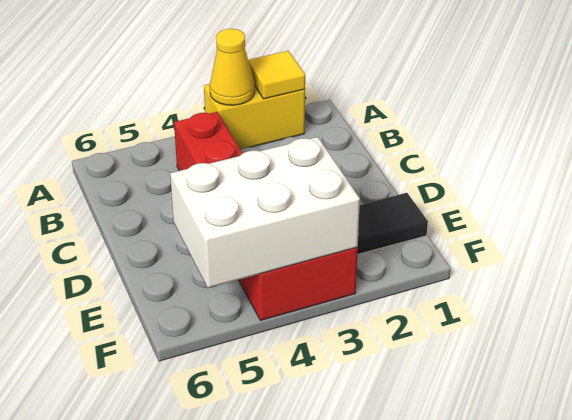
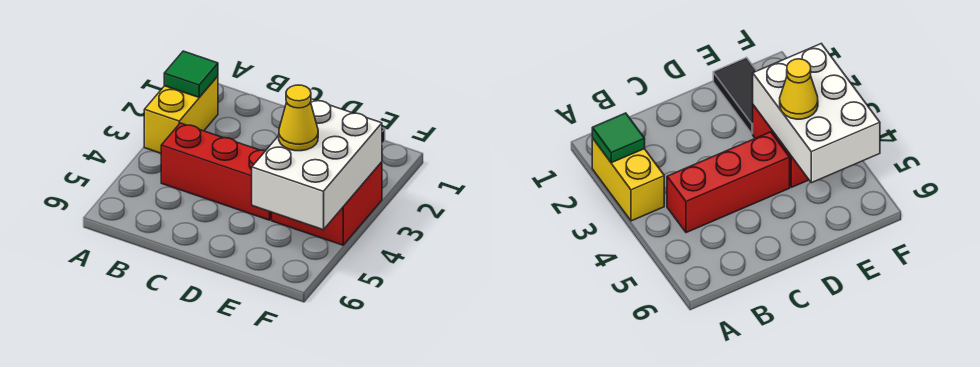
yellow 1x1 tile [248,51,305,99] -> green 1x1 tile [164,51,218,97]
yellow 1x1 cone [210,29,255,105] -> yellow 1x1 cone moved to [279,85,318,151]

